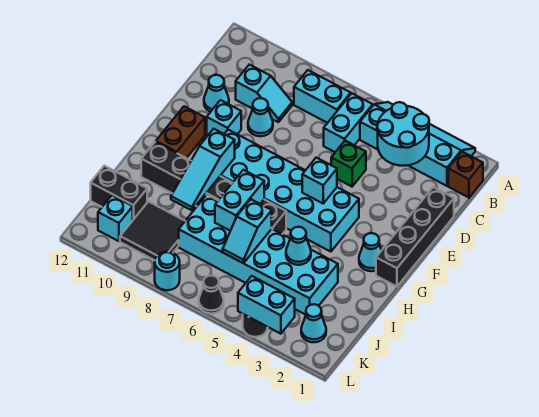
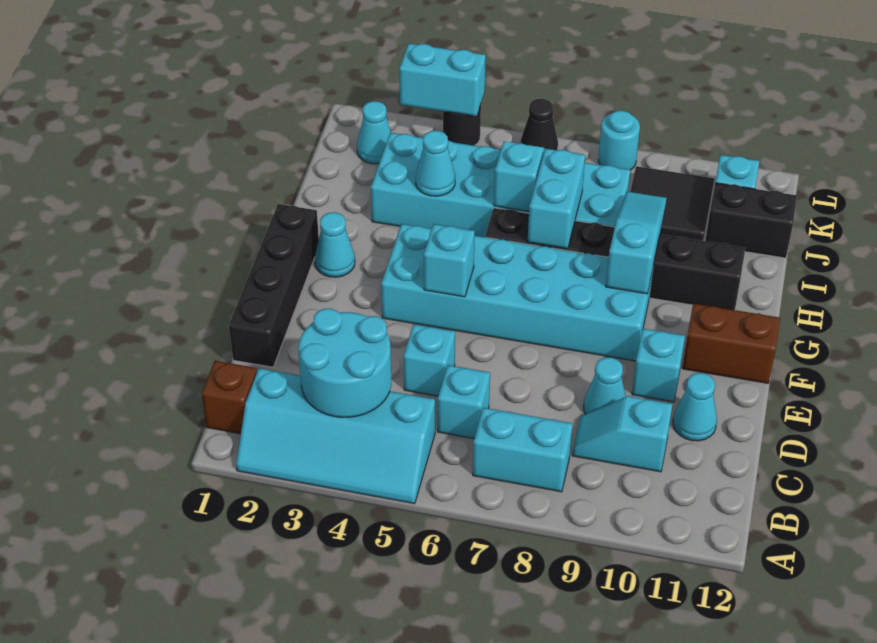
cyan 1x2 brick [324,94,373,152] -> cyan 1x1 brick [438,365,490,439]
green 1x1 brick [331,141,366,187] -> cyan 1x1 brick [403,324,455,396]
brown 1x2 brick [156,106,205,158] -> brown 1x2 brick turned to [682,303,780,383]

